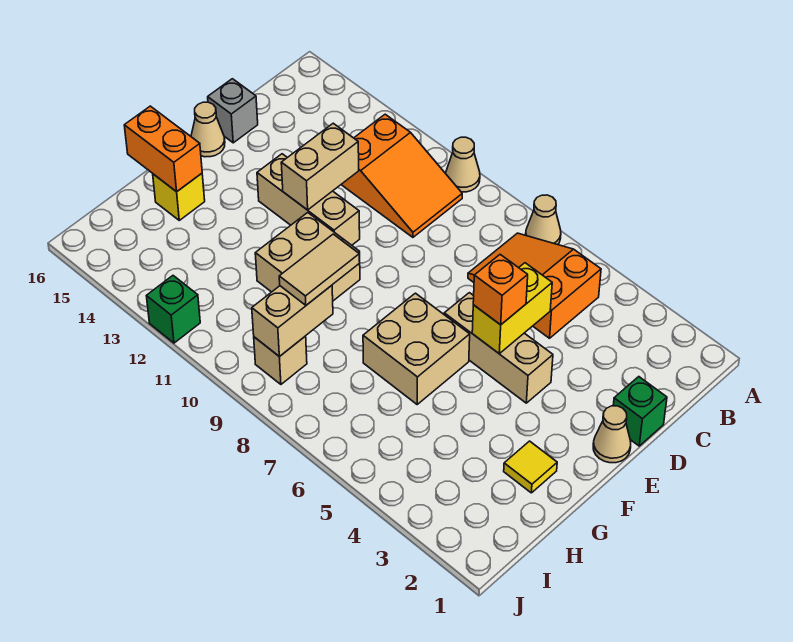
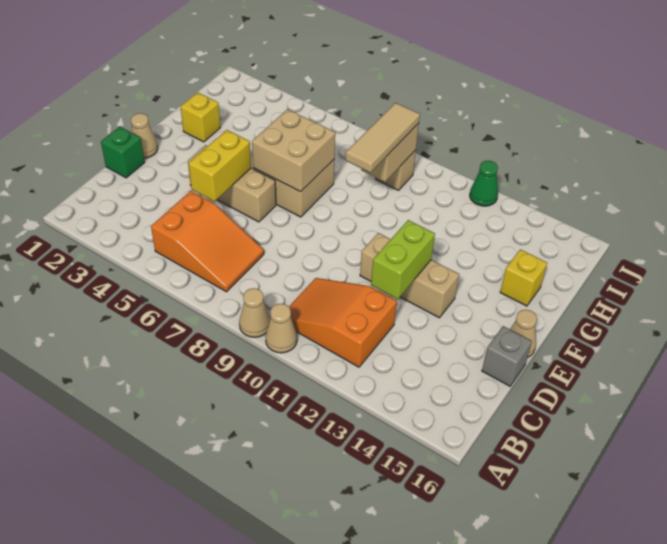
tan 1x1 cone [526,195,561,245] -> tan 1x1 cone moved to [239,288,270,337]
tan 1x2 brick [281,123,359,210] -> lime 1x2 brick [371,220,435,299]
orange 1x1 brick [473,255,528,325] -> none
tan 2x2 brick [255,213,360,301] -> tan 2x2 brick moved to [252,109,335,192]
yellow 1x1 tile [504,441,557,493] -> yellow 1x1 brick [181,92,220,142]
tan 1x2 tile [279,234,360,305] -> tan 1x3 tile [346,103,420,172]
orange 1x2 brick [124,106,202,192] -> none
green 1x1 brick [147,276,200,343] -> green 1x1 cone [470,161,498,206]

